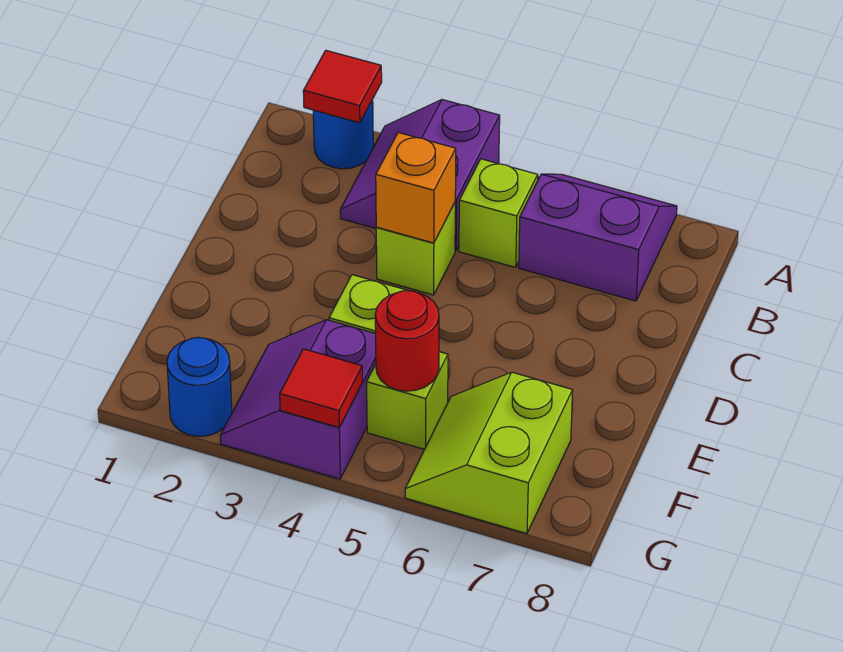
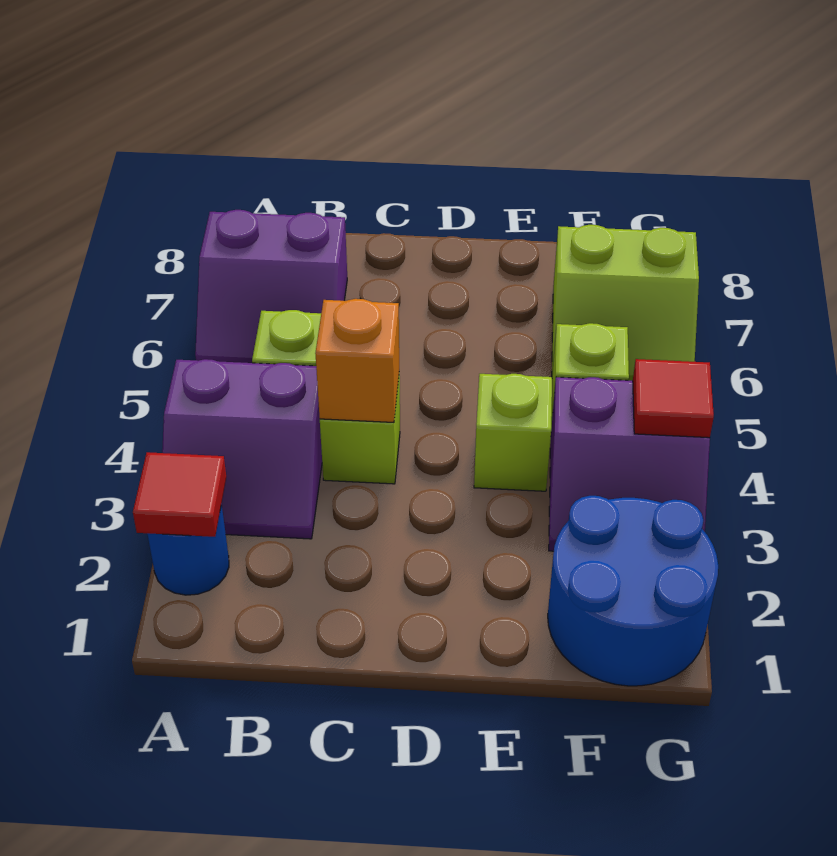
purple 2x2 slope [519,174,677,301] -> purple 2x2 slope turned to [195,210,347,363]
red 1x1 round brick [375,291,439,391] -> none
blue 1x1 round brick [167,337,232,436] -> blue 2x2 round brick [548,496,718,686]

